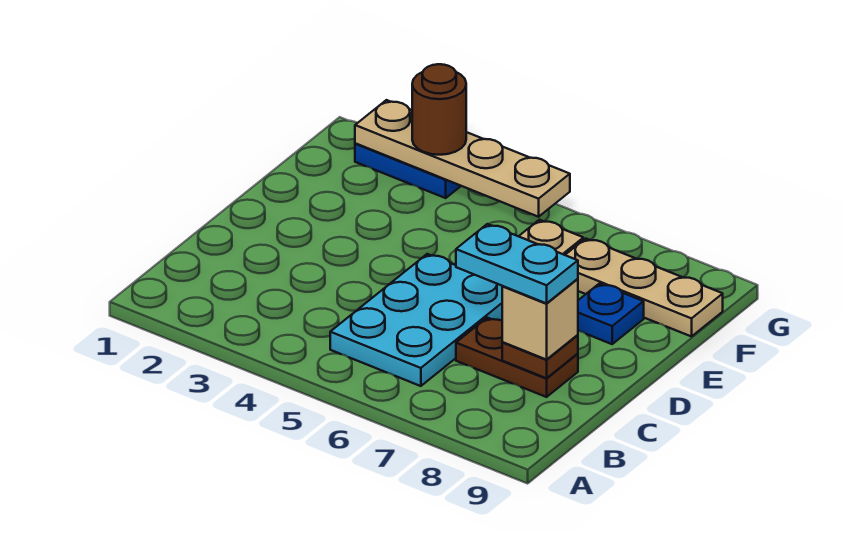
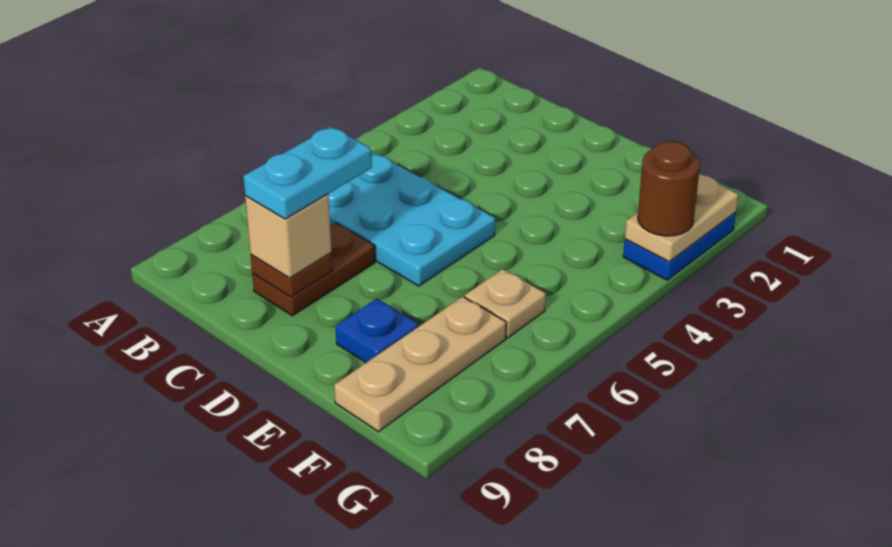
tan 1x4 plate [355,100,570,217] -> tan 1x2 plate [625,175,738,262]

